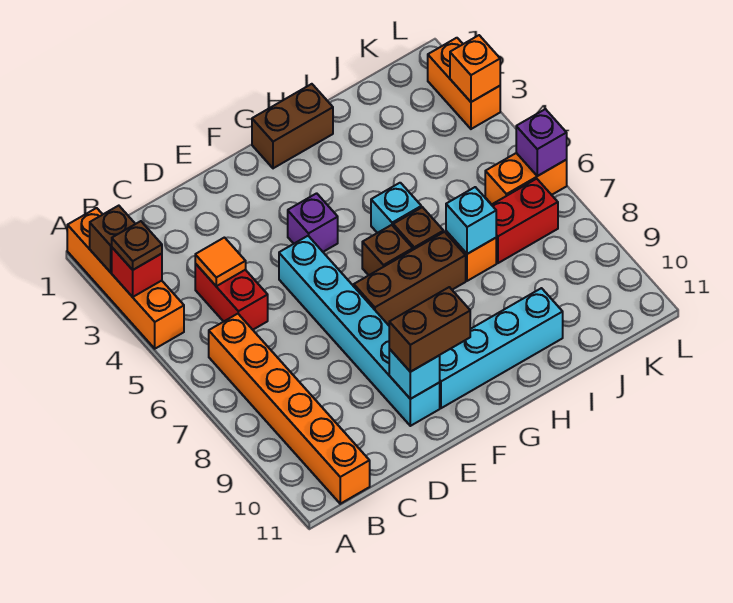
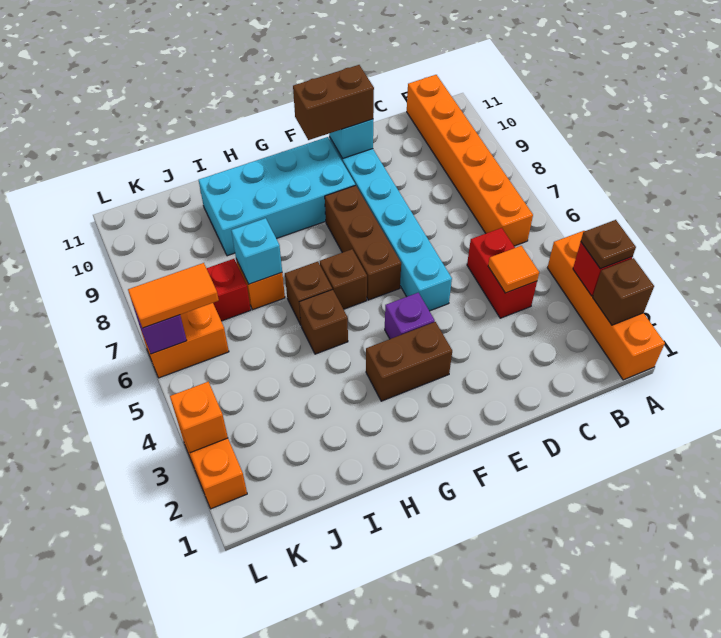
brown 1x3 brick [354,232,466,325] -> brown 1x3 brick turned to [325,185,401,300]
cyan 1x4 brick [439,288,563,408] -> cyan 2x4 brick [199,137,355,256]
brown 1x2 brick [252,84,333,168] -> brown 1x2 brick moved to [366,322,452,401]
cyan 1x1 brick [371,183,421,233] -> brown 1x1 brick [299,289,348,354]
none -> orange 1x2 tile [128,263,219,328]

